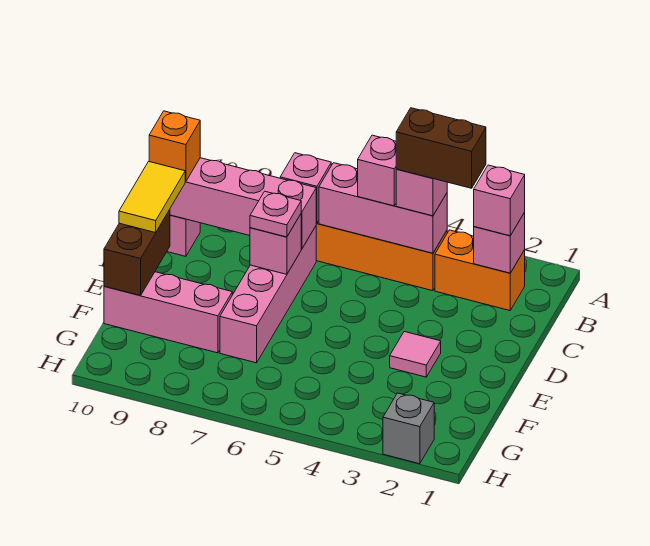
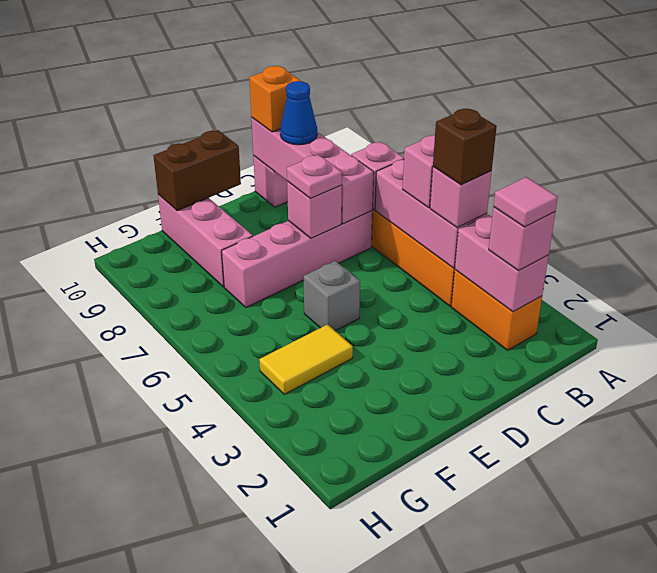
pink 1x1 brick [474,213,525,273] -> pink 1x2 brick [455,215,549,312]
brown 1x2 brick [396,108,486,188] -> brown 1x1 brick [433,109,497,185]
none -> blue 1x1 cone [280,81,317,145]
yellow 1x2 tile [119,161,185,233] -> yellow 1x2 tile moved to [259,325,353,394]
pink 1x1 tile [390,332,441,377] -> pink 1x1 tile moved to [494,177,558,227]
grey 1x1 brick [383,393,434,464] -> grey 1x1 brick moved to [304,261,360,331]

